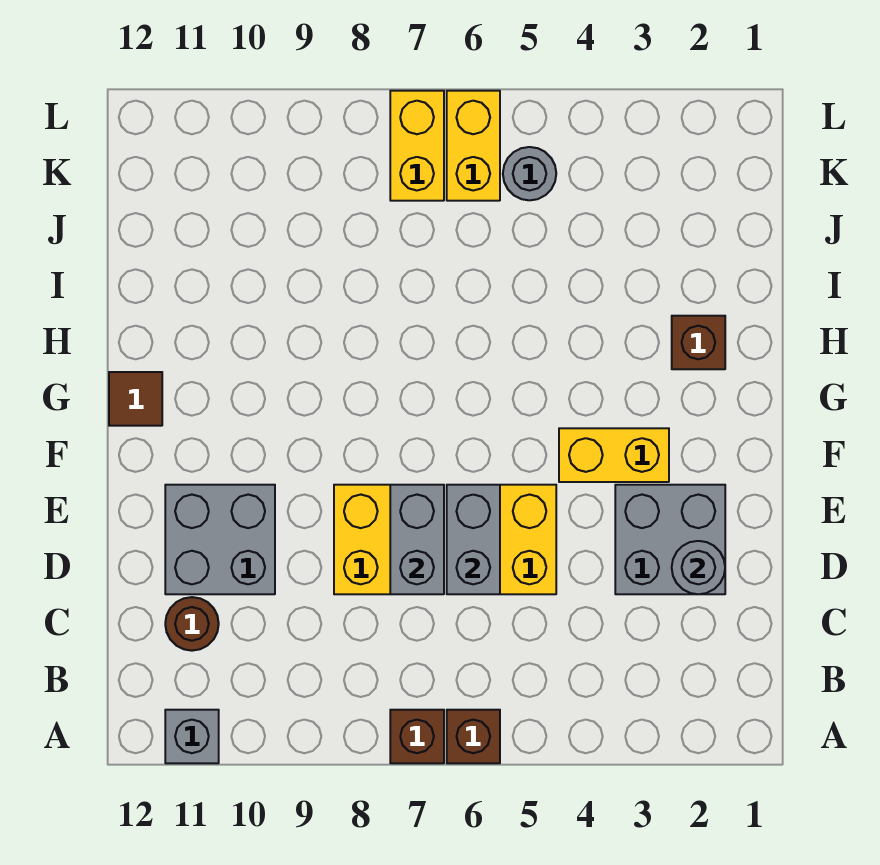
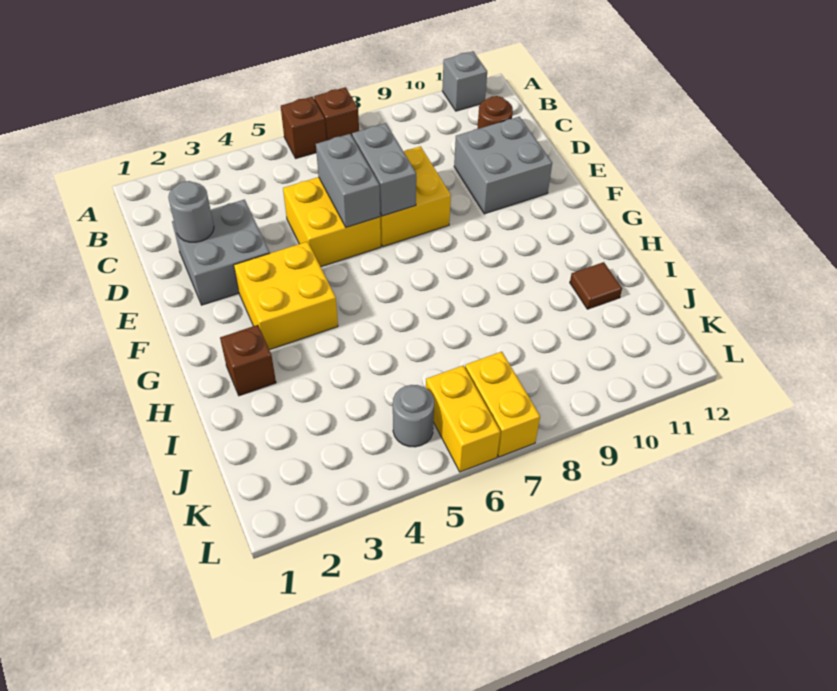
yellow 1x2 brick [559,428,669,482] -> yellow 2x2 brick [234,242,338,350]
brown 1x1 tile [109,372,162,426] -> brown 1x1 tile moved to [570,262,622,309]

